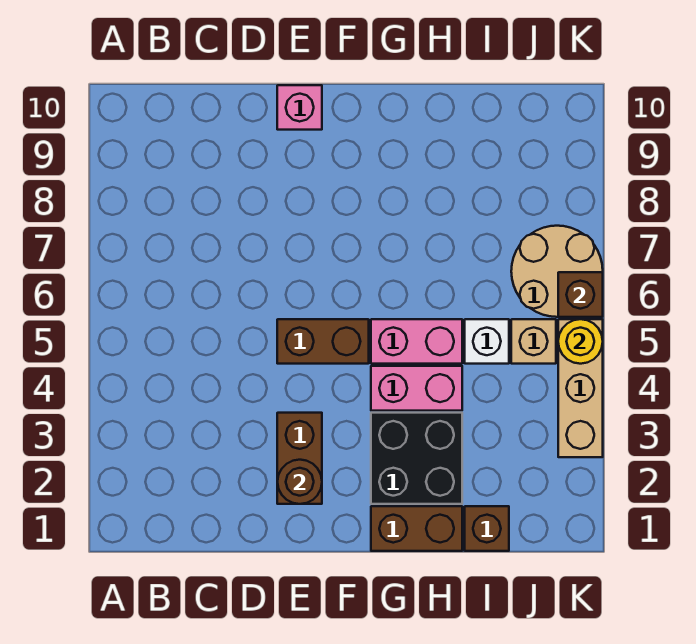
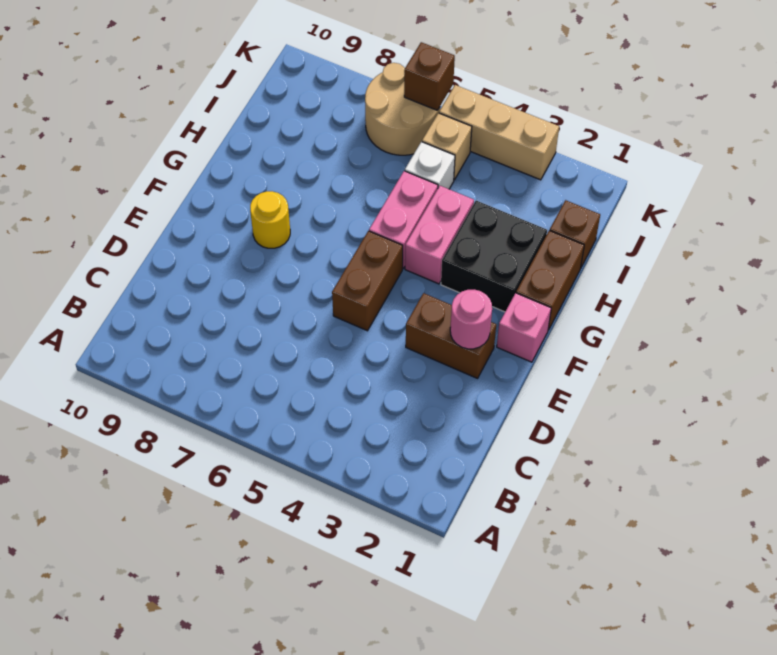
brown 1x1 round brick [277,460,322,504] -> pink 1x1 round brick [450,290,492,349]
pink 1x1 brick [277,85,322,130] -> pink 1x1 brick moved to [497,293,551,362]
yellow 1x1 round brick [558,319,603,364] -> yellow 1x1 round brick moved to [250,191,290,248]

